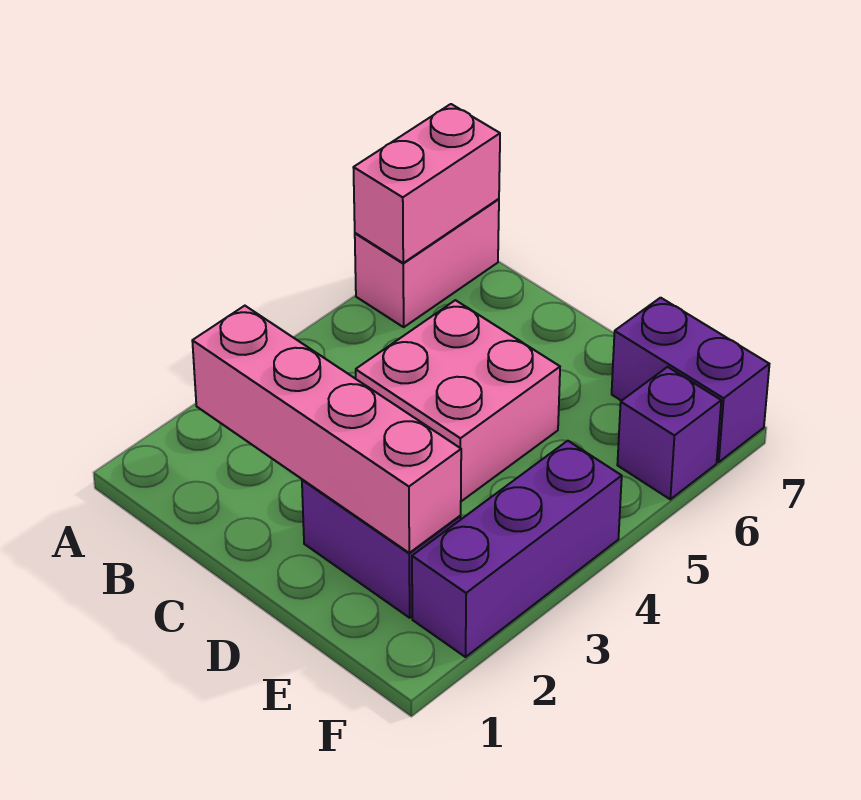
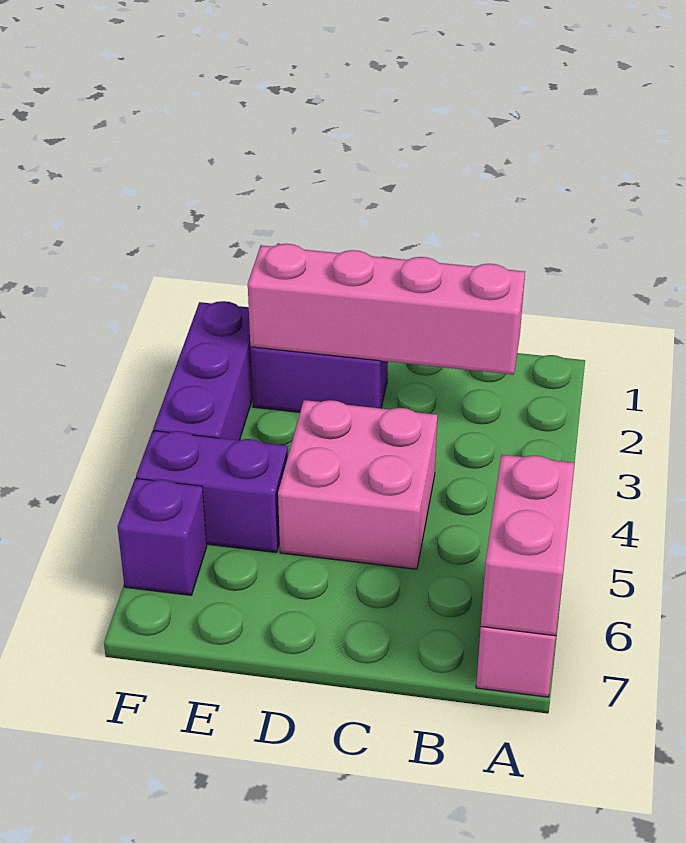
purple 1x2 brick [612,298,769,462] -> purple 1x2 brick moved to [136,431,288,552]

